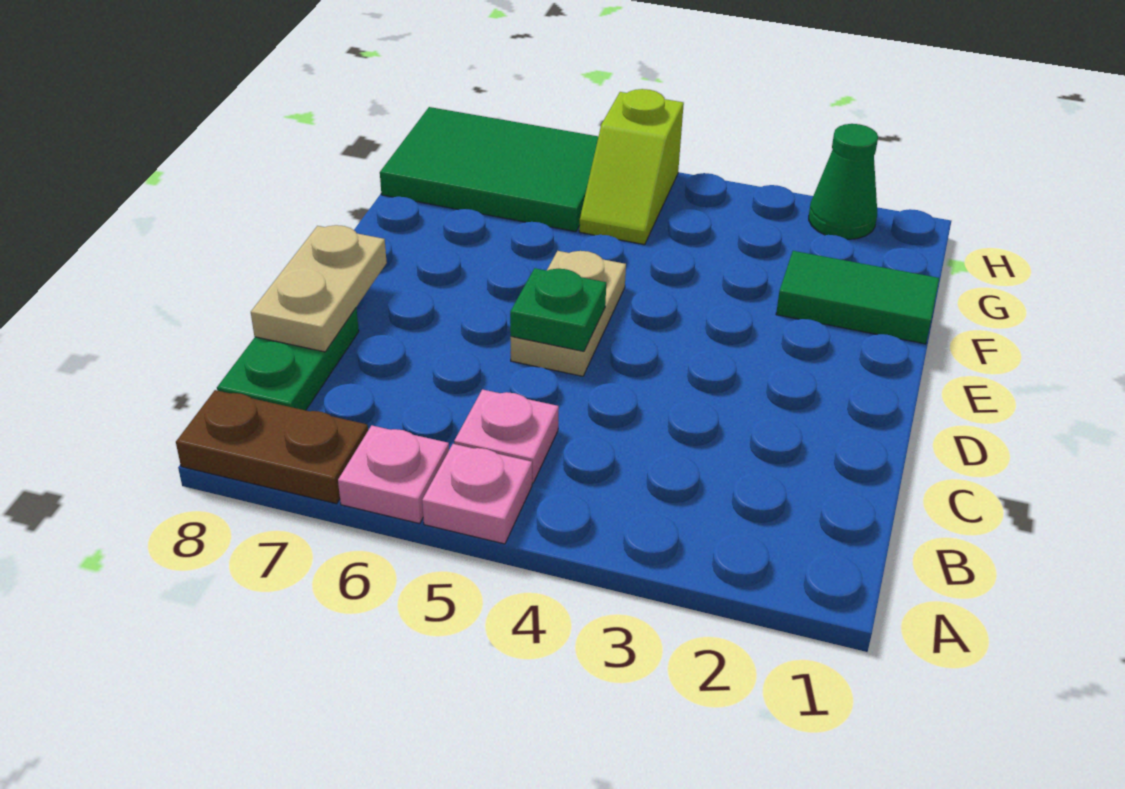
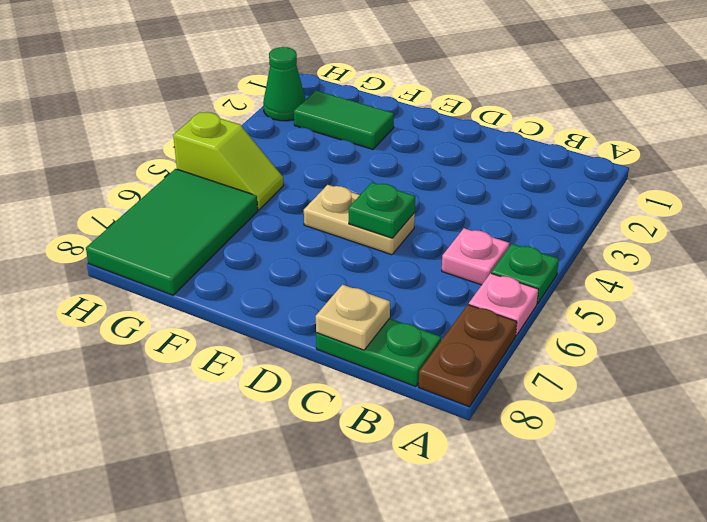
pink 1x1 plate [422,444,532,544] -> green 1x1 plate [491,244,559,304]
tan 1x2 plate [251,225,387,352] -> tan 1x1 plate [316,285,390,350]
green 1x2 tile [776,251,939,344] -> green 1x2 tile turned to [294,90,394,149]

